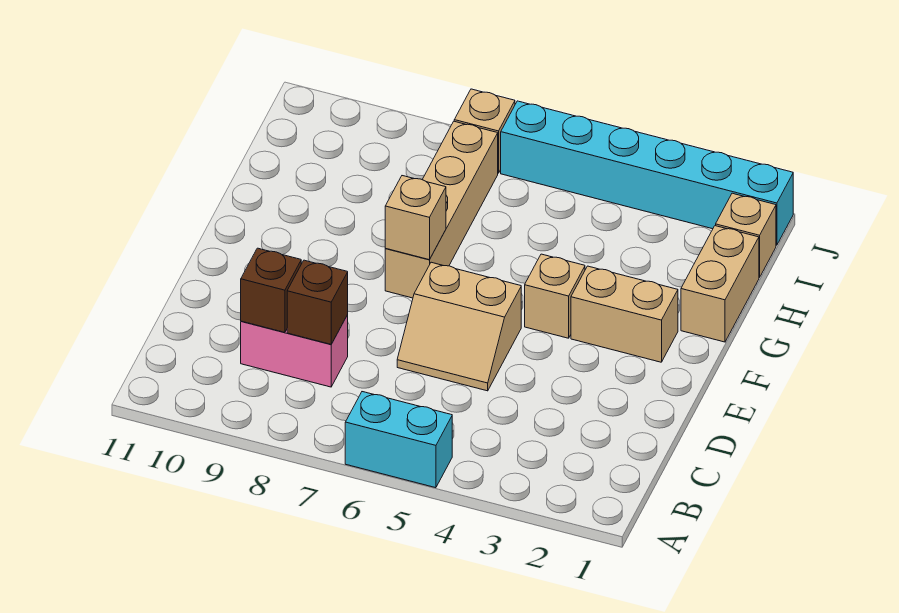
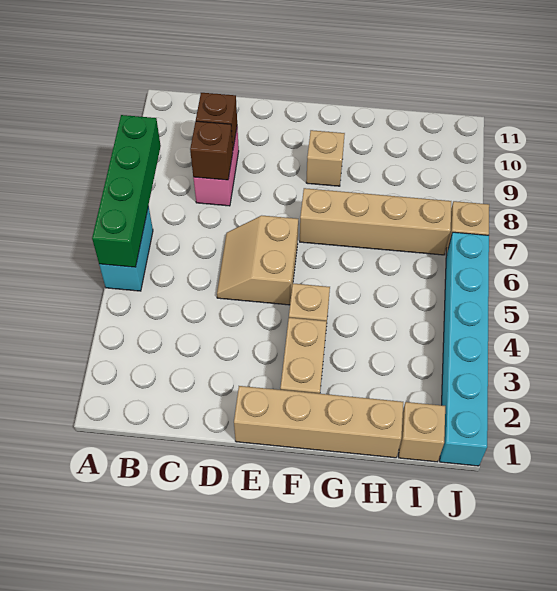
none -> green 1x4 brick [92,115,161,267]
tan 1x1 brick [385,176,446,260] -> tan 1x1 brick moved to [306,130,345,186]
tan 1x2 brick [681,226,759,342] -> tan 1x4 brick [234,386,403,458]

